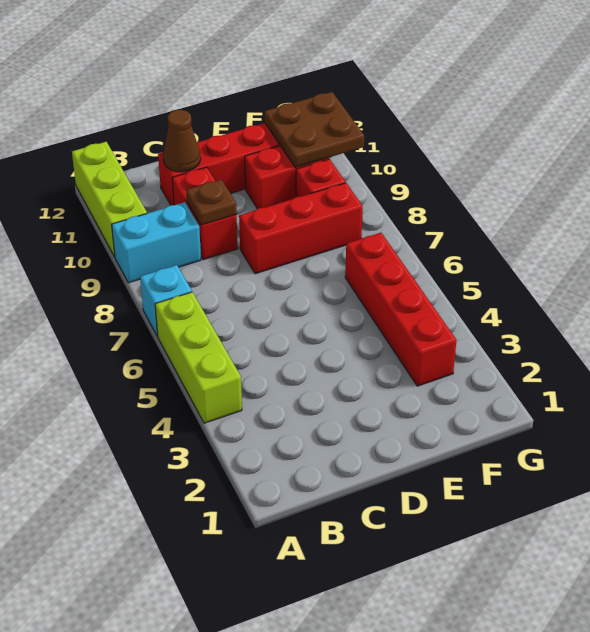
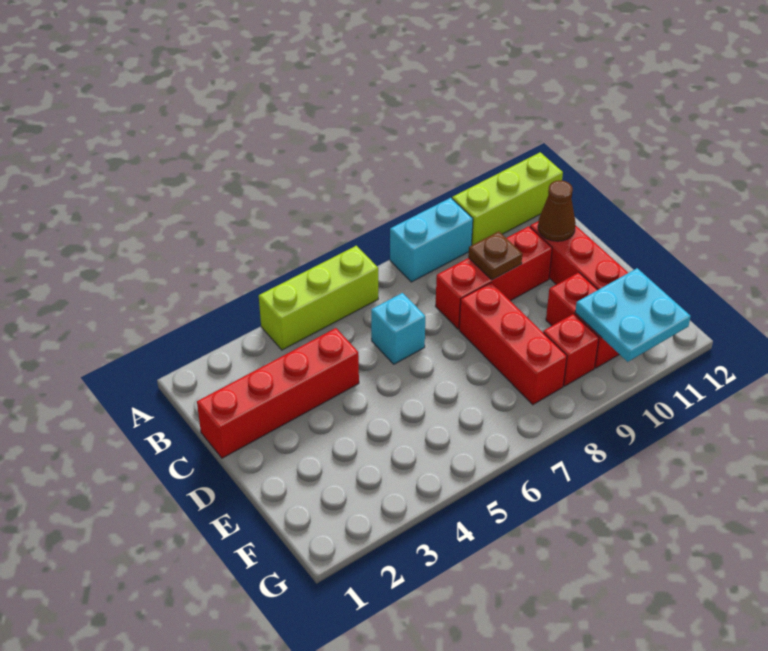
cyan 1x1 brick [140,265,192,336] -> cyan 1x1 brick moved to [371,293,425,364]
cyan 1x2 brick [112,202,201,283] -> cyan 1x2 brick turned to [390,198,473,282]
red 1x2 brick [172,167,238,260] -> red 1x3 brick [436,226,552,329]
red 1x4 brick [345,233,457,386] -> red 1x4 brick moved to [197,328,359,458]
brown 2x2 plate [265,92,364,167] -> cyan 2x2 plate [575,268,691,362]

